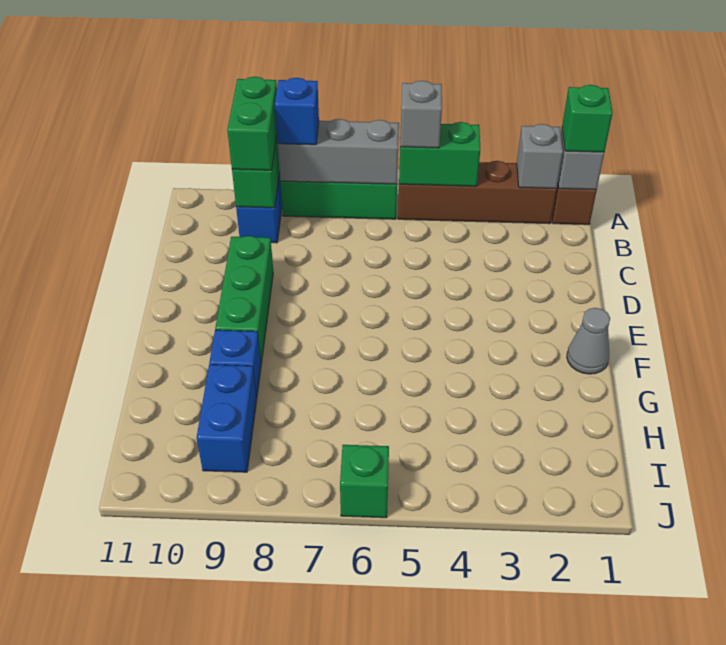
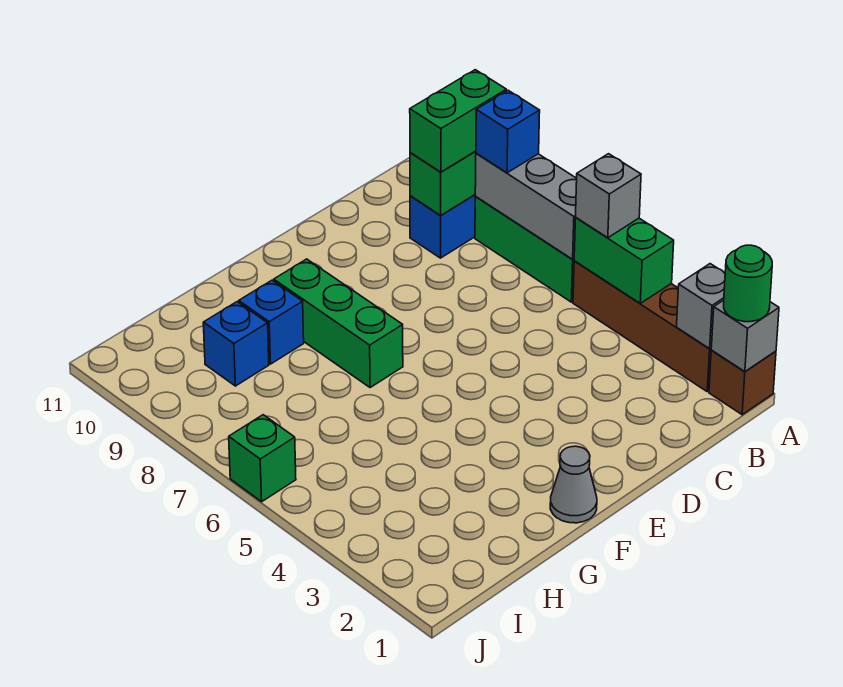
green 1x1 brick [562,85,613,152] -> green 1x1 round brick [724,245,772,322]
green 1x3 brick [215,236,273,363] -> green 1x3 brick turned to [274,259,403,388]
blue 1x2 brick [196,365,257,472] -> blue 1x1 brick [203,302,269,386]

